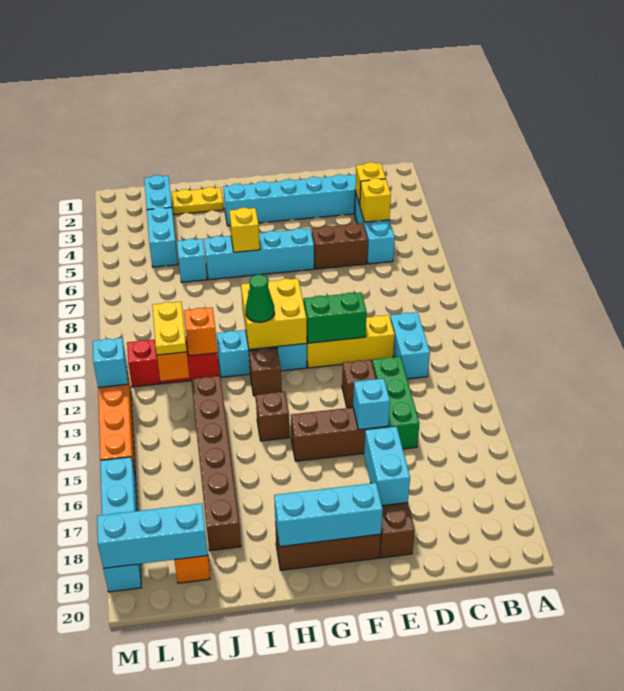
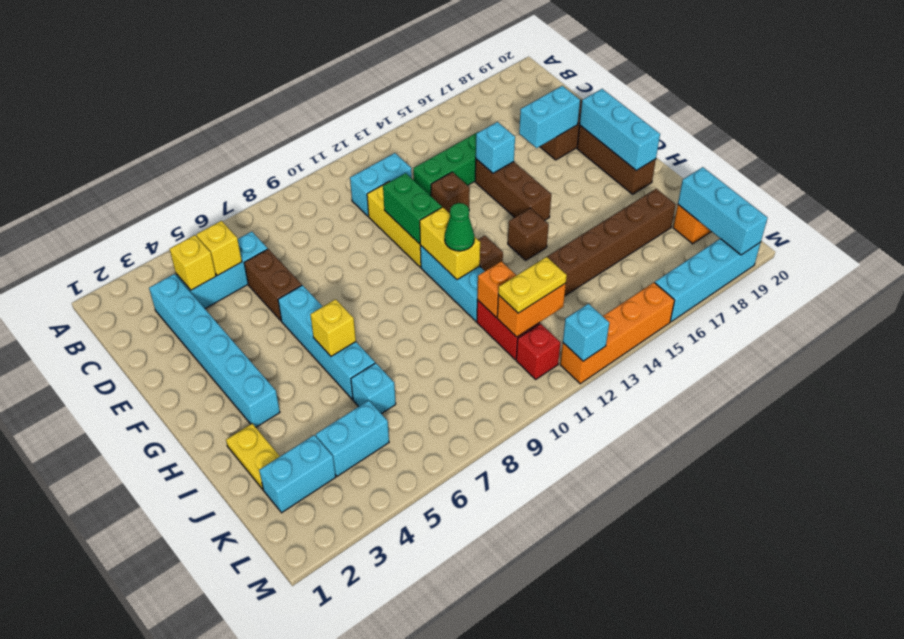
yellow 2x2 brick [241,278,307,349] -> yellow 1x2 brick [420,207,480,280]

